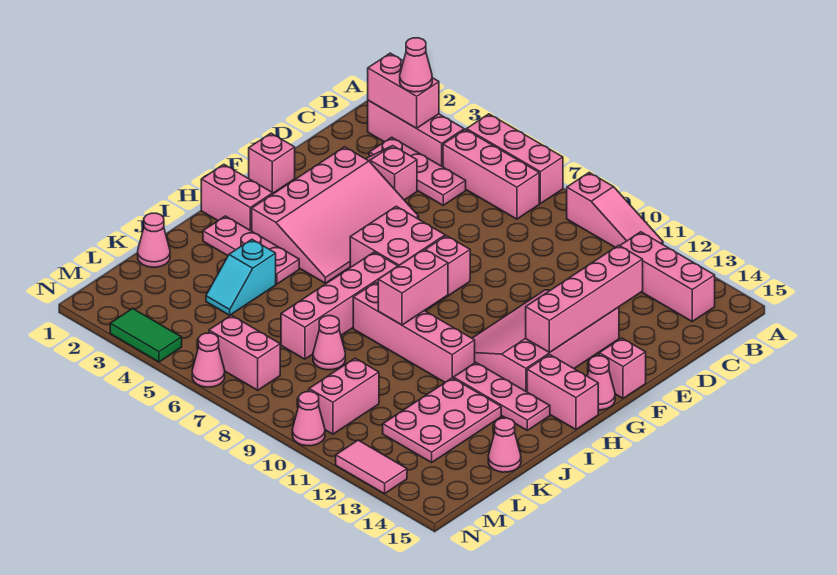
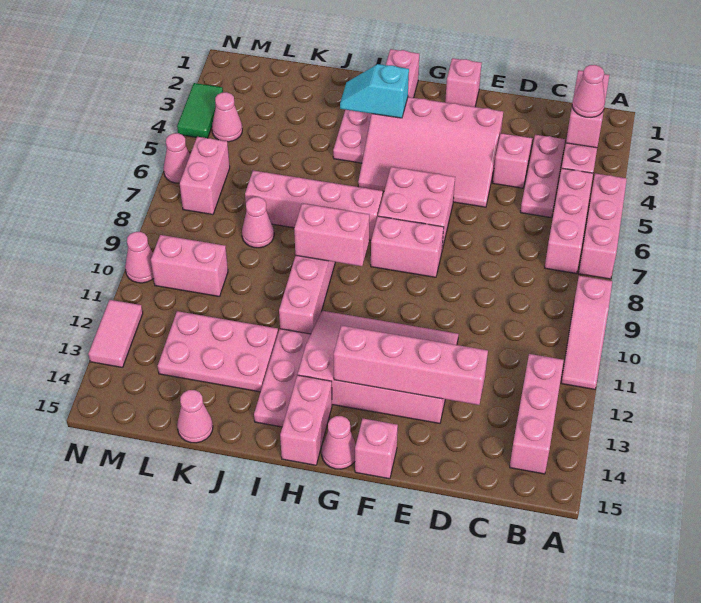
cyan 1x2 slope [206,239,276,315] -> cyan 1x2 slope moved to [340,64,409,118]
pink 1x1 cone [138,213,170,267] -> pink 1x1 cone moved to [212,92,242,142]

